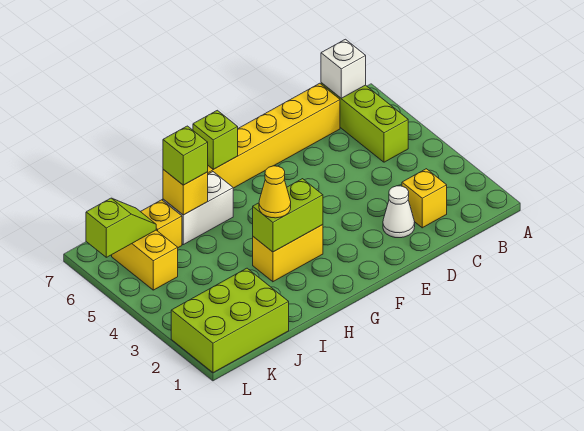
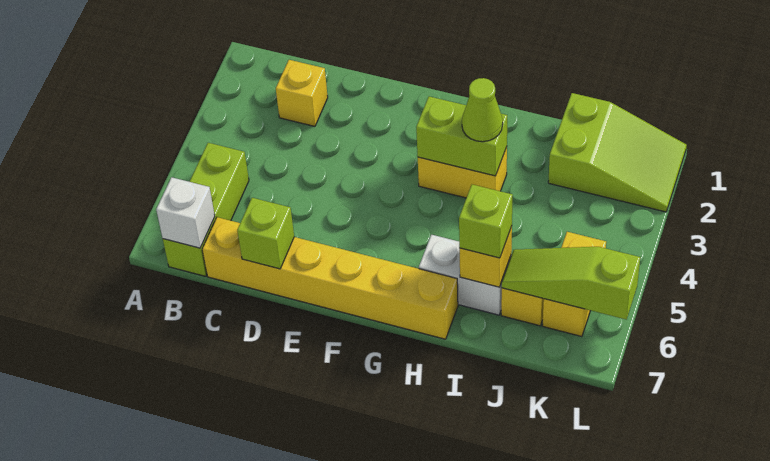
white 1x1 cone [383,186,415,238] -> none
lime 1x1 brick [193,110,238,169] -> lime 1x1 brick moved to [237,198,294,269]
yellow 1x1 cone [259,166,291,218] -> lime 1x1 cone [462,78,503,142]
lime 2x3 brick [171,268,289,373] -> lime 2x3 slope [548,93,687,212]
lime 1x2 slope [86,198,156,257] -> lime 1x3 slope [502,247,640,319]

